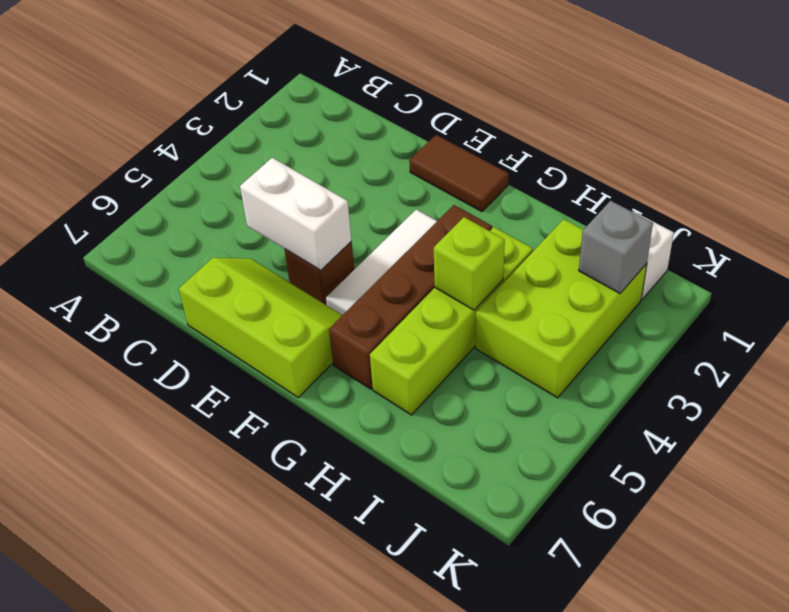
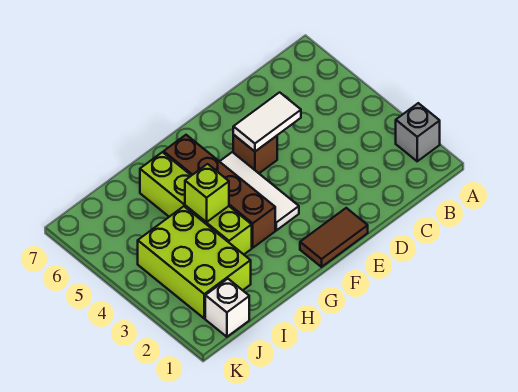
white 1x2 brick [240,158,352,270] -> white 1x2 tile [233,92,301,151]
lime 2x3 slope [179,258,342,397] -> none
grey 1x1 brick [579,201,653,293] -> grey 1x1 brick moved to [396,103,440,161]

